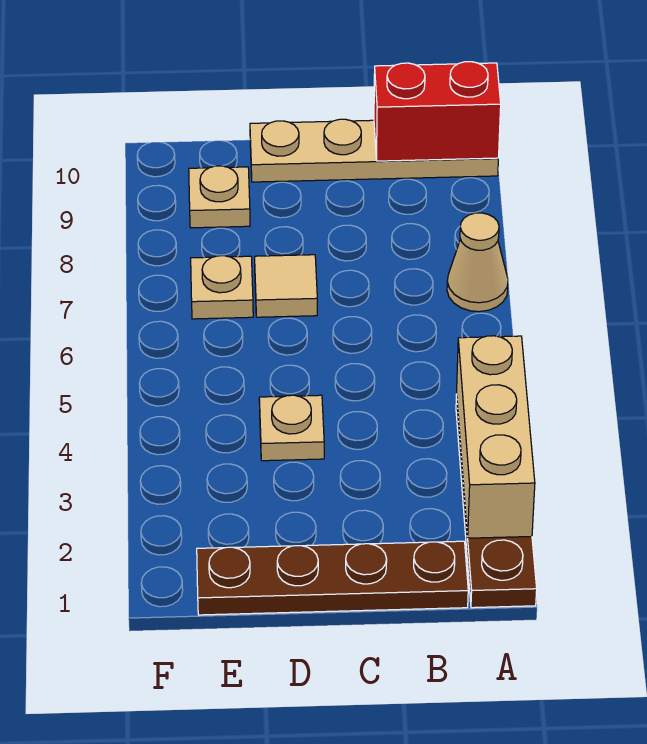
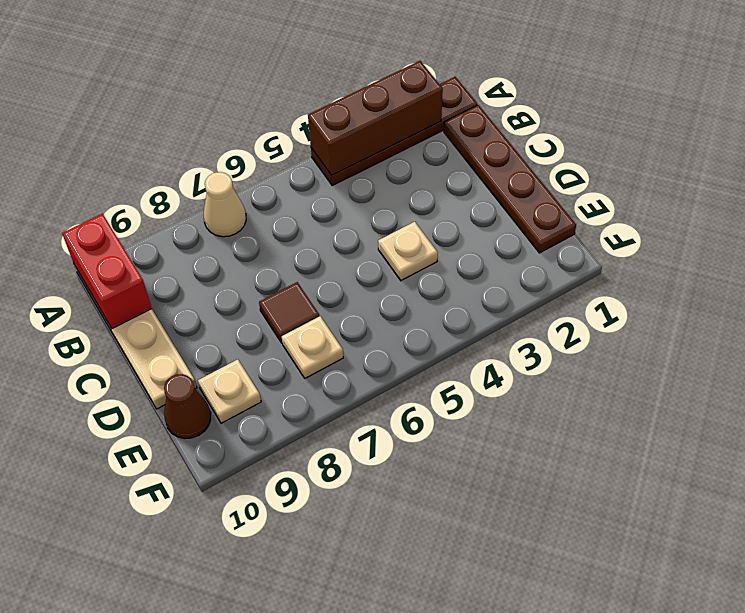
tan 1x3 brick [457,336,535,538] -> brown 1x3 brick [308,61,443,176]
tan 1x1 tile [255,255,317,317] -> brown 1x1 tile [259,282,319,343]
none -> brown 1x1 cone [164,374,211,439]

